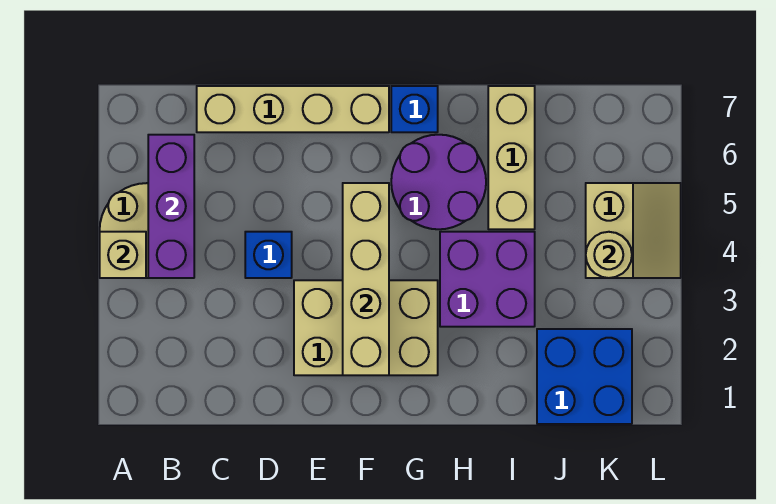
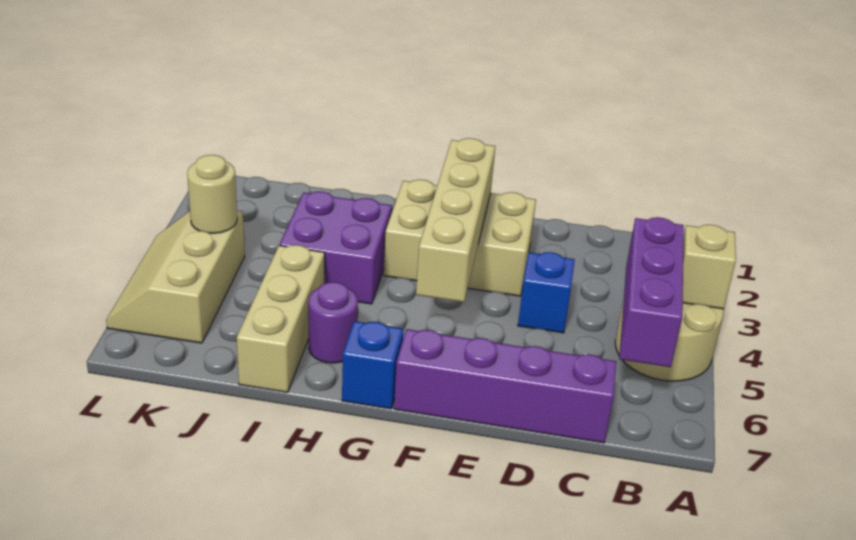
tan 1x4 brick [197,86,389,132] -> purple 1x4 brick [394,329,616,443]
purple 2x2 round brick [391,135,486,229] -> purple 1x1 round brick [308,282,358,363]
blue 2x2 brick [537,329,632,424] -> none
tan 2x2 slope [586,183,681,278] -> tan 2x3 slope [106,210,245,343]

